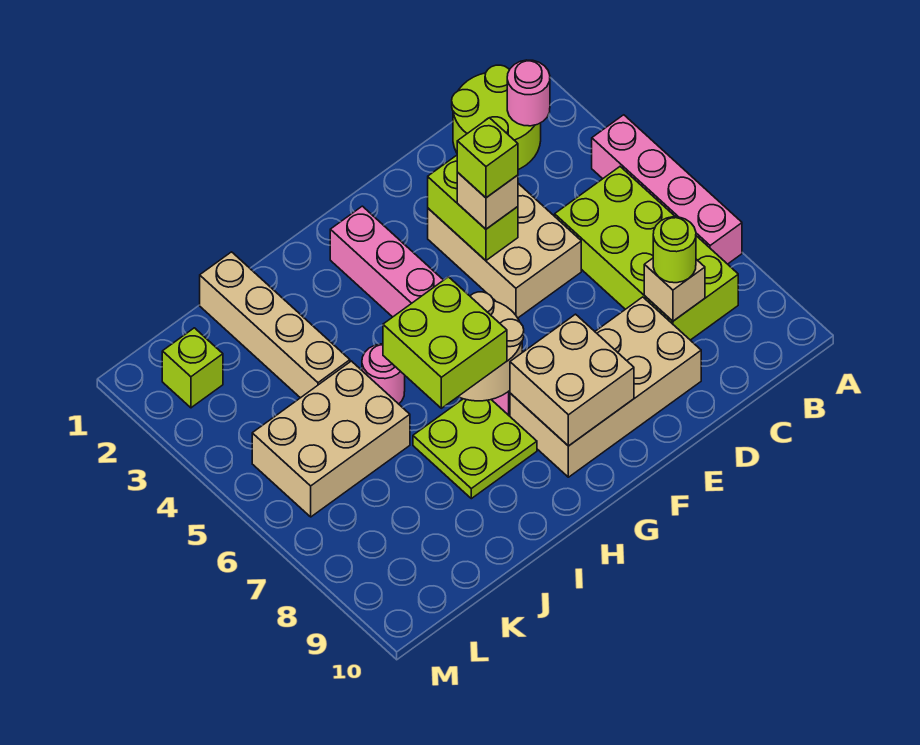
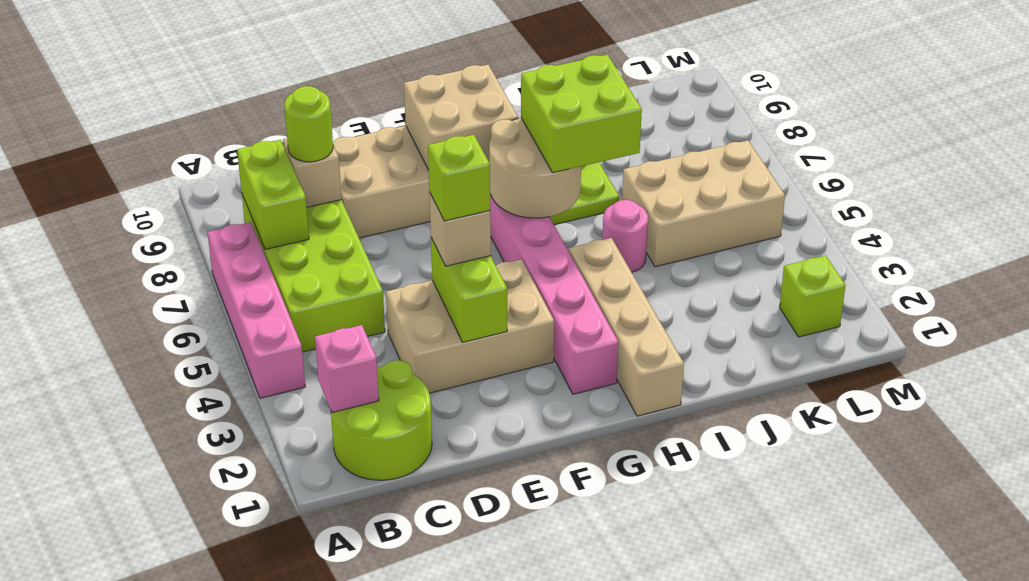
pink 1x1 round brick [507,60,550,126] -> pink 1x1 brick [315,325,379,412]
none -> lime 1x2 brick [237,140,309,249]
tan 2x3 brick [428,184,581,318] -> tan 2x3 brick turned to [386,259,554,393]
tan 1x4 brick [200,252,350,398] -> tan 1x4 brick moved to [569,238,684,416]

